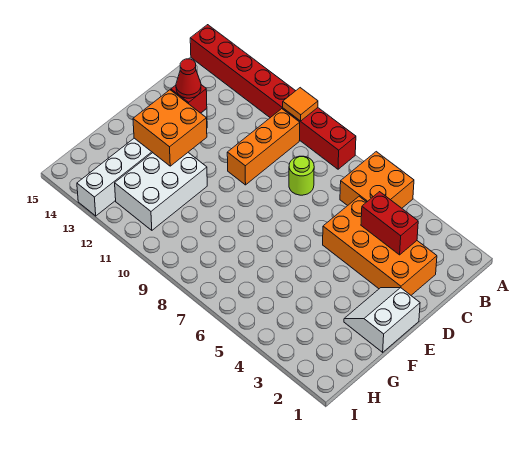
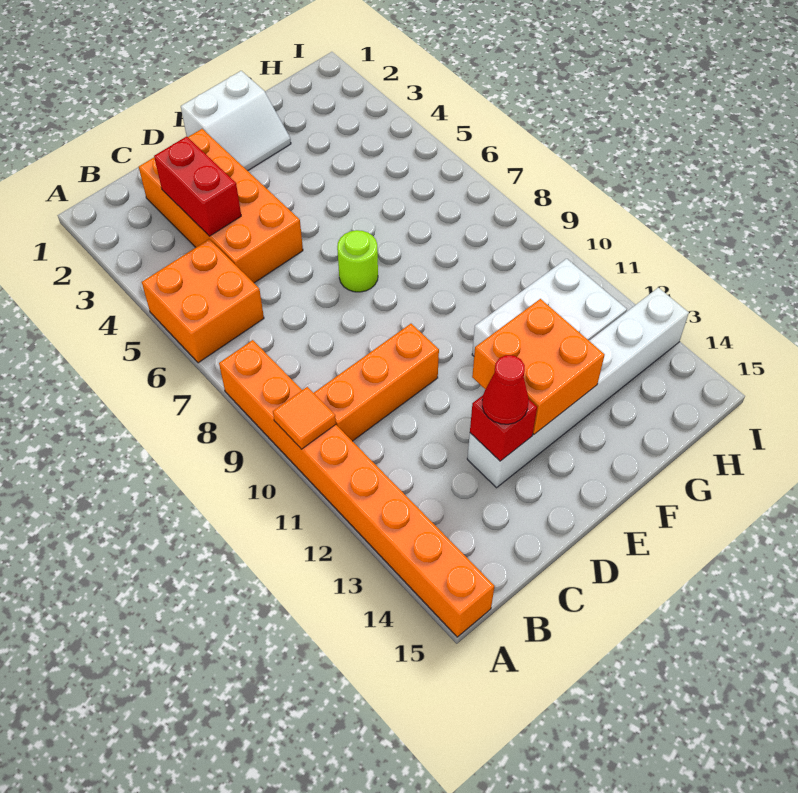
red 1x8 brick [190,25,356,169] -> orange 1x8 brick [219,340,495,637]
lime 1x1 round brick [289,156,314,195] -> lime 1x1 round brick moved to [337,230,378,292]

